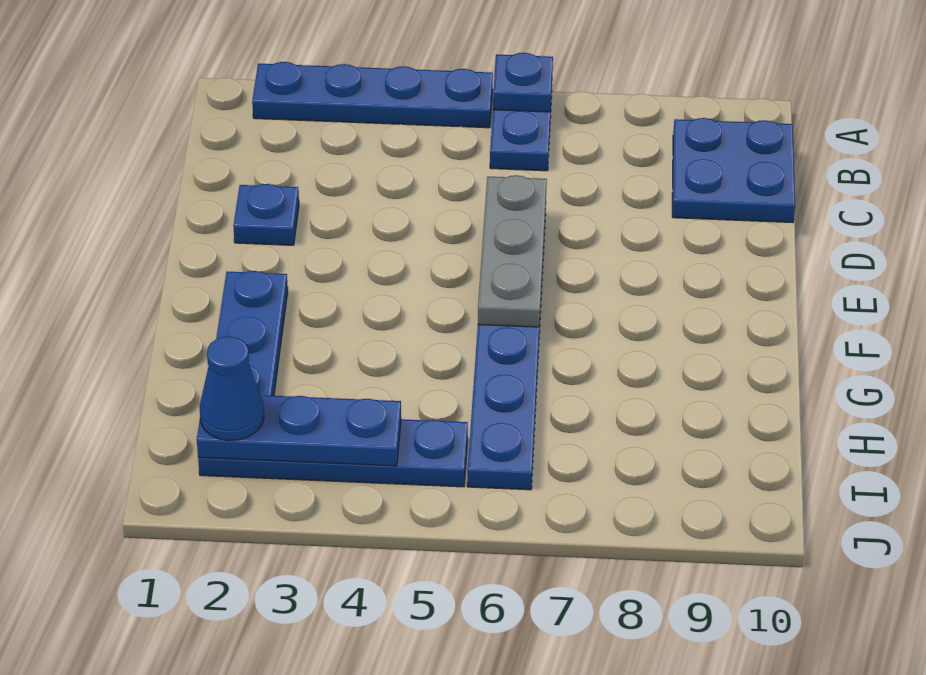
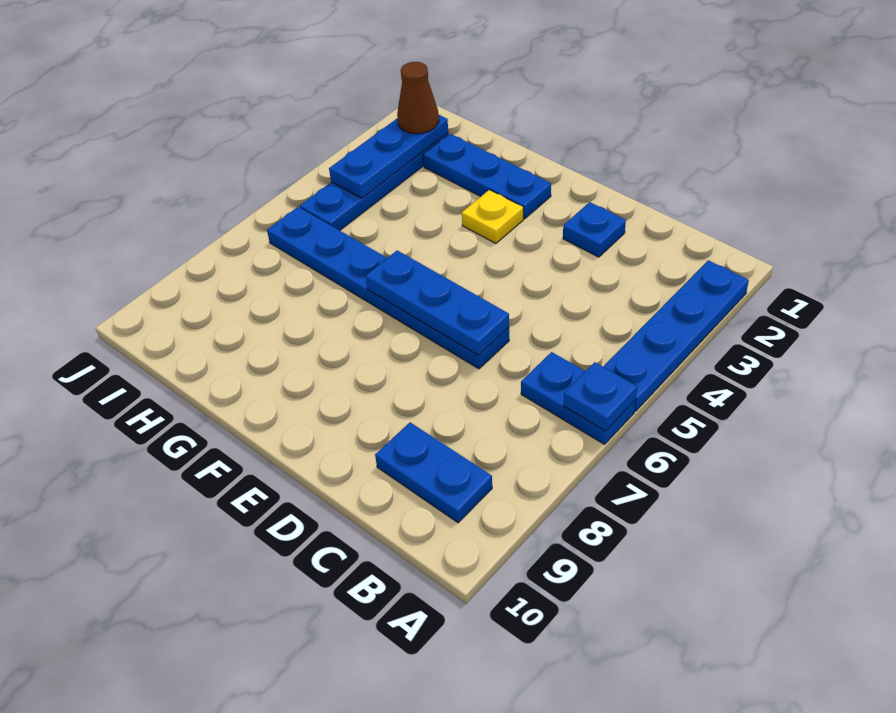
blue 2x2 plate [672,118,795,223] -> blue 1x2 plate [375,423,492,523]
grey 1x3 plate [478,175,547,327] -> blue 1x3 plate [366,251,509,355]
none -> yellow 1x1 plate [462,190,523,243]
blue 1x1 cone [200,336,264,441] -> brown 1x1 cone [397,62,439,134]

